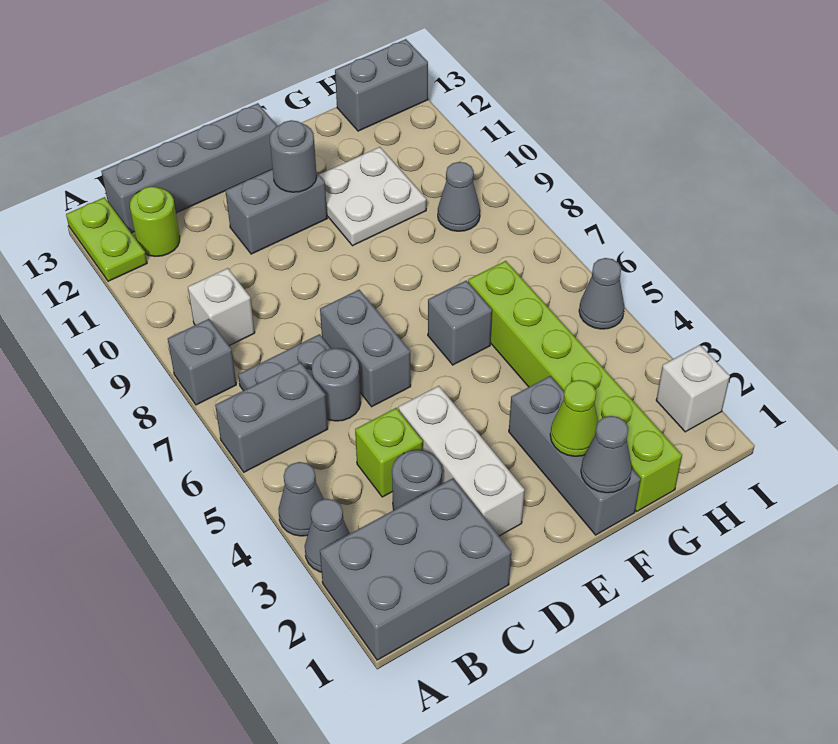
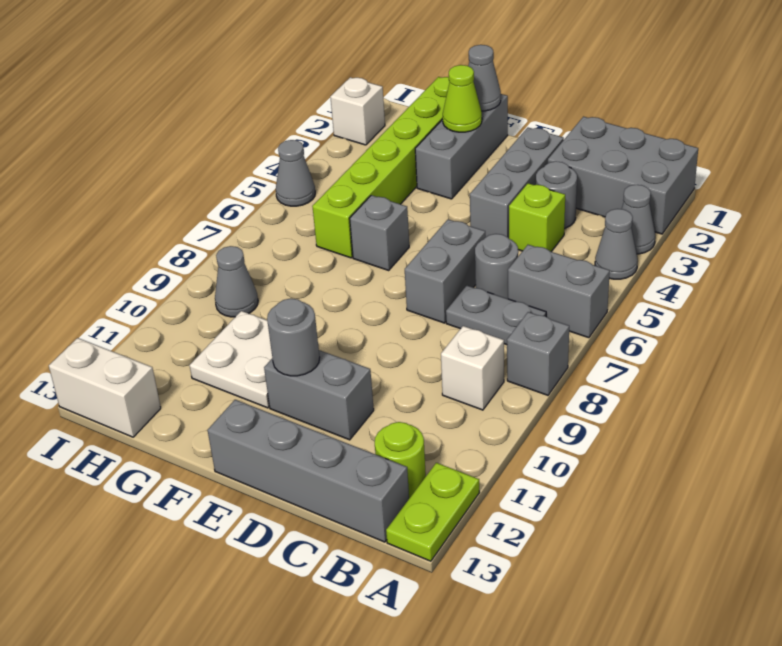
white 1x3 brick [398,386,525,536] -> grey 1x3 brick [470,128,564,238]
grey 1x2 brick [335,39,428,131] -> white 1x2 brick [49,338,161,437]

